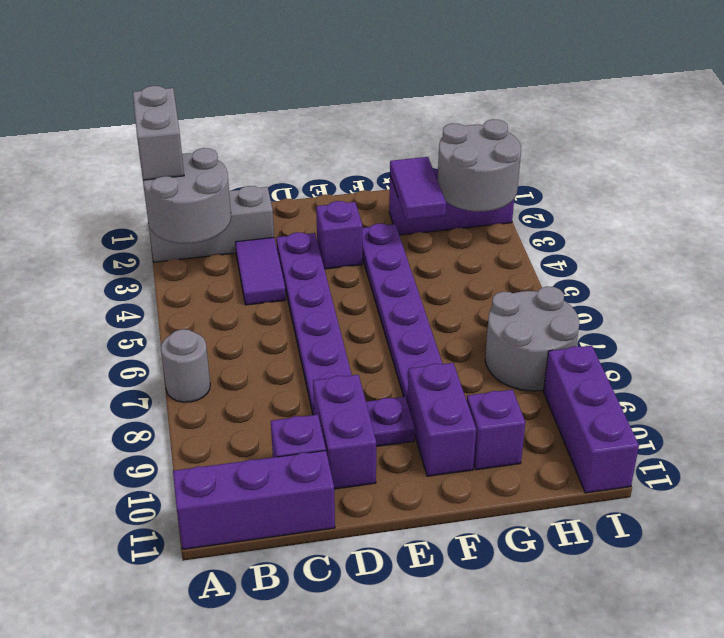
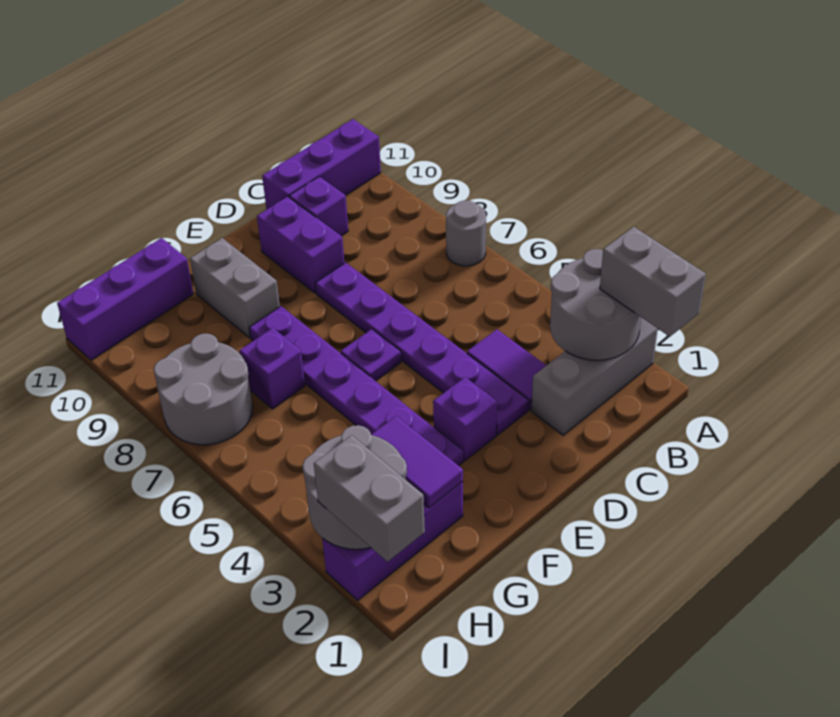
purple 1x1 plate [366,397,415,446] -> purple 1x1 plate moved to [341,329,401,381]
purple 1x2 brick [407,363,476,476] -> grey 1x2 brick [190,238,280,338]
purple 1x1 brick [467,390,525,470] -> purple 1x1 brick moved to [239,328,305,409]
none -> grey 1x2 brick [314,435,425,562]
purple 1x3 brick [543,346,639,493] -> purple 1x3 brick turned to [57,238,193,360]

